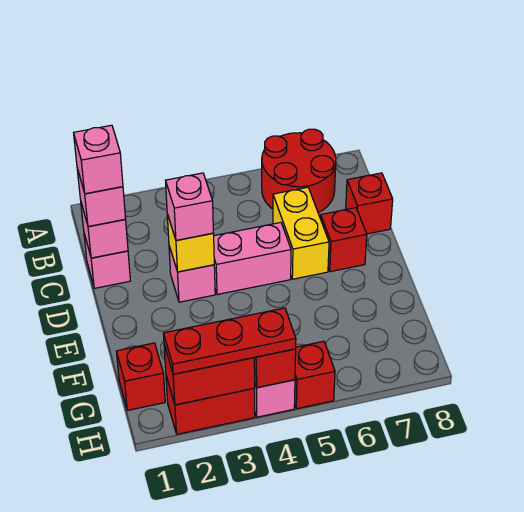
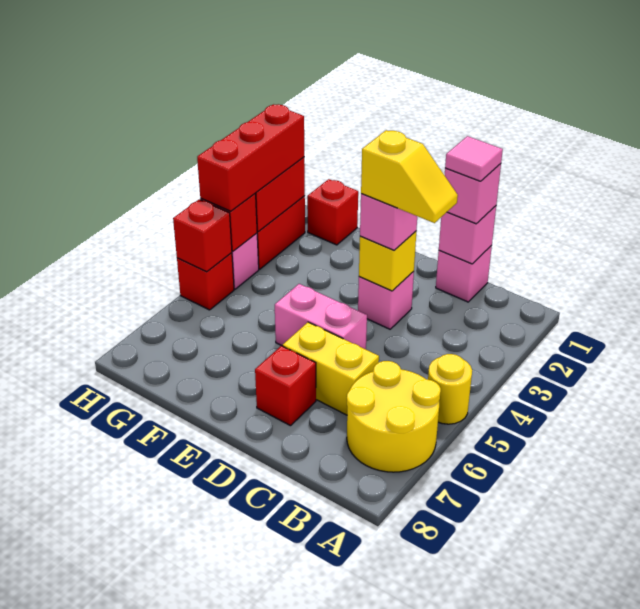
none -> yellow 1x1 round brick [428,354,472,424]
red 2x2 round brick [262,129,336,213] -> yellow 2x2 round brick [347,361,441,472]
pink 1x1 brick [74,125,123,194] -> pink 1x1 tile [445,136,503,181]
none -> yellow 1x2 slope [361,130,458,223]
red 1x1 brick [346,173,393,234] -> red 1x1 brick moved to [173,200,232,272]
pink 1x2 brick [214,223,291,295] -> pink 1x2 brick turned to [275,284,367,349]
red 1x3 plate [163,308,296,374] -> red 1x3 brick [197,104,304,211]

